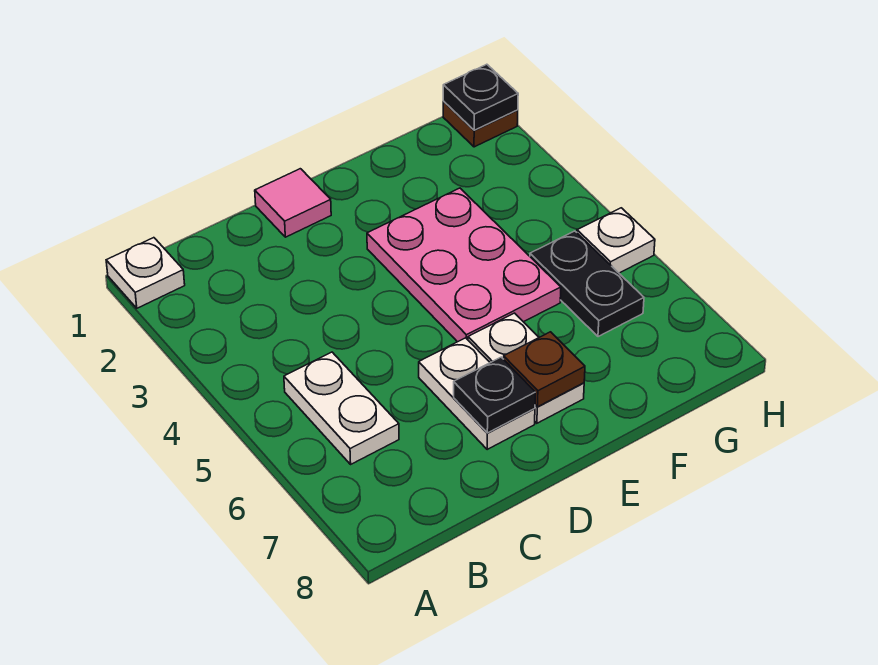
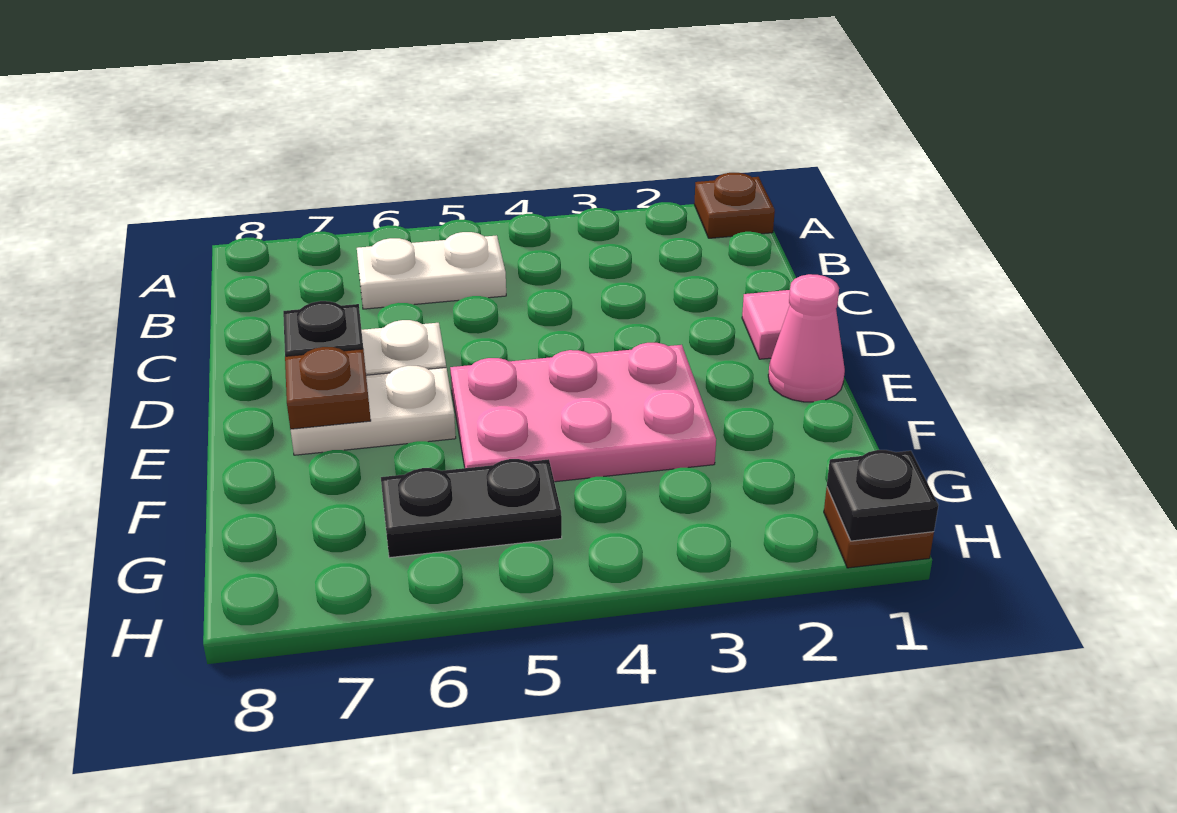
white 1x1 plate [106,238,185,308] -> brown 1x1 plate [694,173,775,238]
none -> pink 1x1 cone [768,274,845,402]
white 1x1 plate [577,208,655,273] -> none

